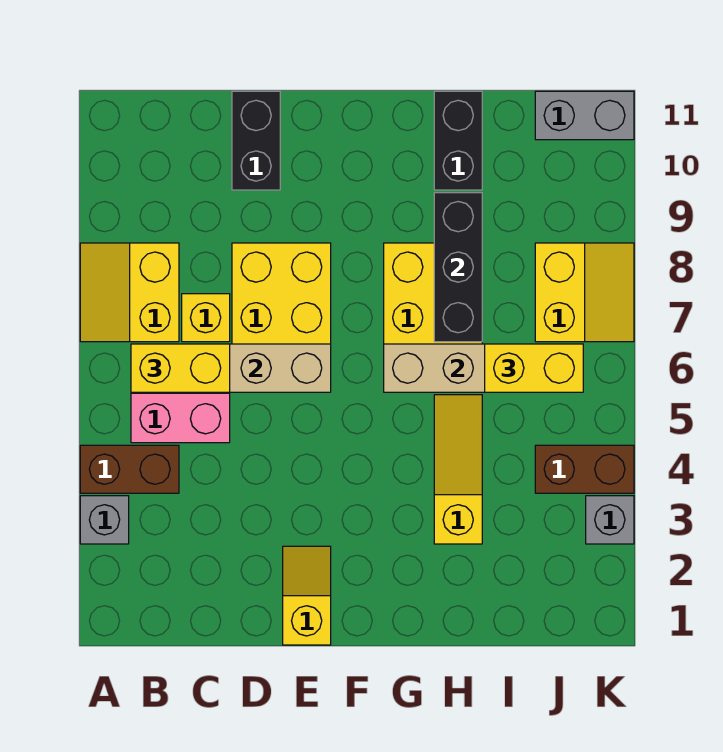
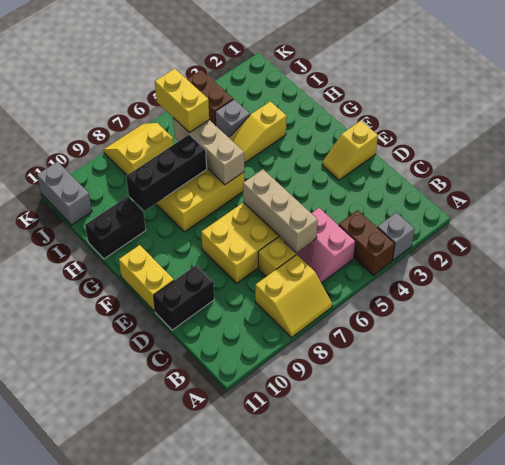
yellow 1x2 brick [131,344,230,392] -> yellow 1x2 brick moved to [119,245,174,312]
grey 1x1 brick [586,496,634,544] -> grey 1x1 brick moved to [215,99,250,137]

